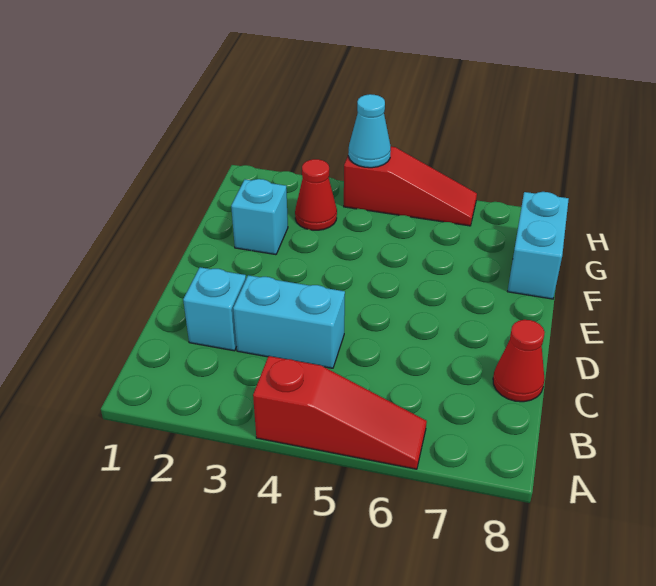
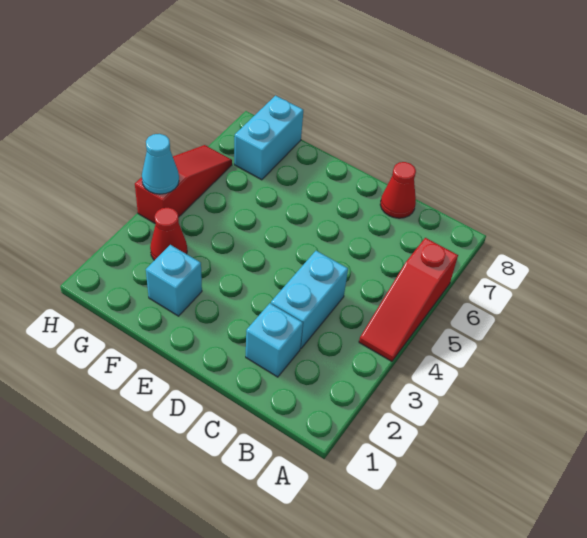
red 1x3 slope [253,356,427,469] -> red 1x3 slope turned to [359,238,458,361]
cyan 1x2 brick [508,192,569,299] -> cyan 1x2 brick turned to [234,96,303,180]

